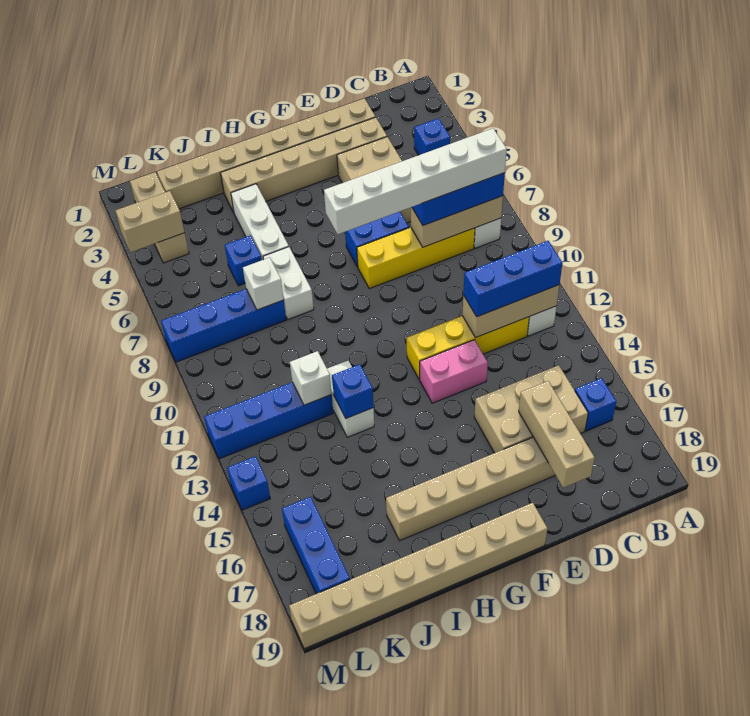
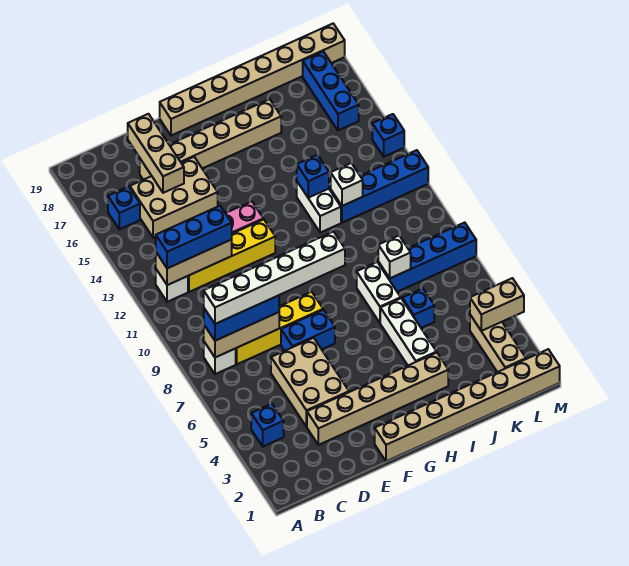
tan 1x8 brick [157,98,375,209] -> tan 1x8 brick moved to [375,349,560,461]

